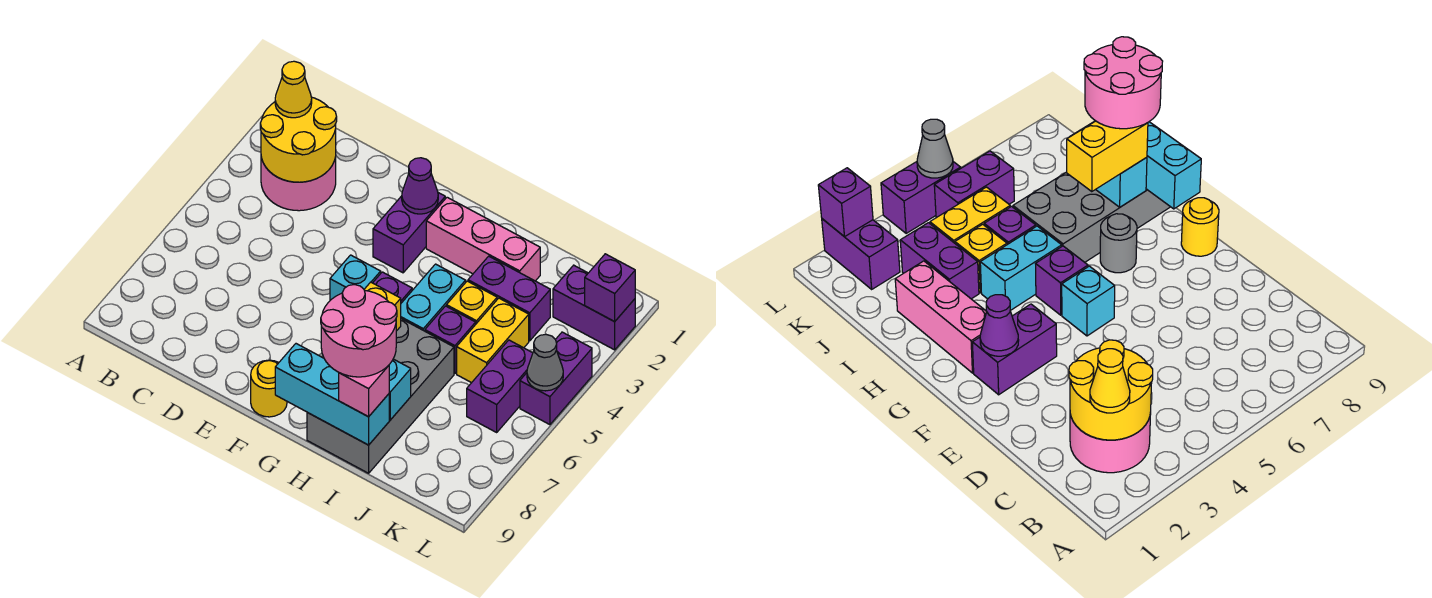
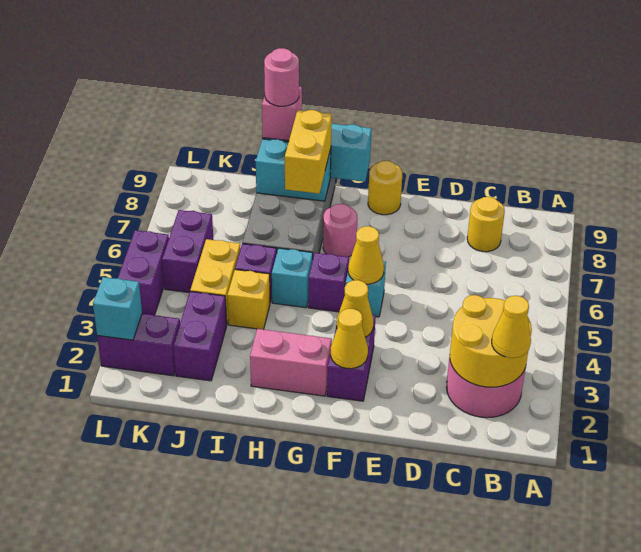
none -> yellow 1x1 round brick [467,197,505,252]
purple 1x1 cone [402,158,438,214] -> yellow 1x1 cone [331,309,368,369]
none -> yellow 1x1 cone [337,280,373,337]
none -> yellow 1x1 cone [348,226,384,284]
pink 1x3 brick [426,197,540,281] -> pink 1x2 brick [250,329,332,396]
grey 1x1 round brick [1100,214,1137,273] -> pink 1x1 round brick [323,204,357,257]
cyan 1x2 brick [401,264,466,331] -> cyan 1x1 brick [272,248,313,308]
pink 2x2 round brick [321,285,397,377] -> pink 1x1 round brick [264,48,299,106]
purple 1x2 brick [468,256,550,341] -> purple 1x2 brick turned to [173,291,227,381]
purple 1x1 brick [585,254,635,322] -> cyan 1x1 brick [93,277,142,340]
grey 1x1 cone [527,334,563,391] -> none

